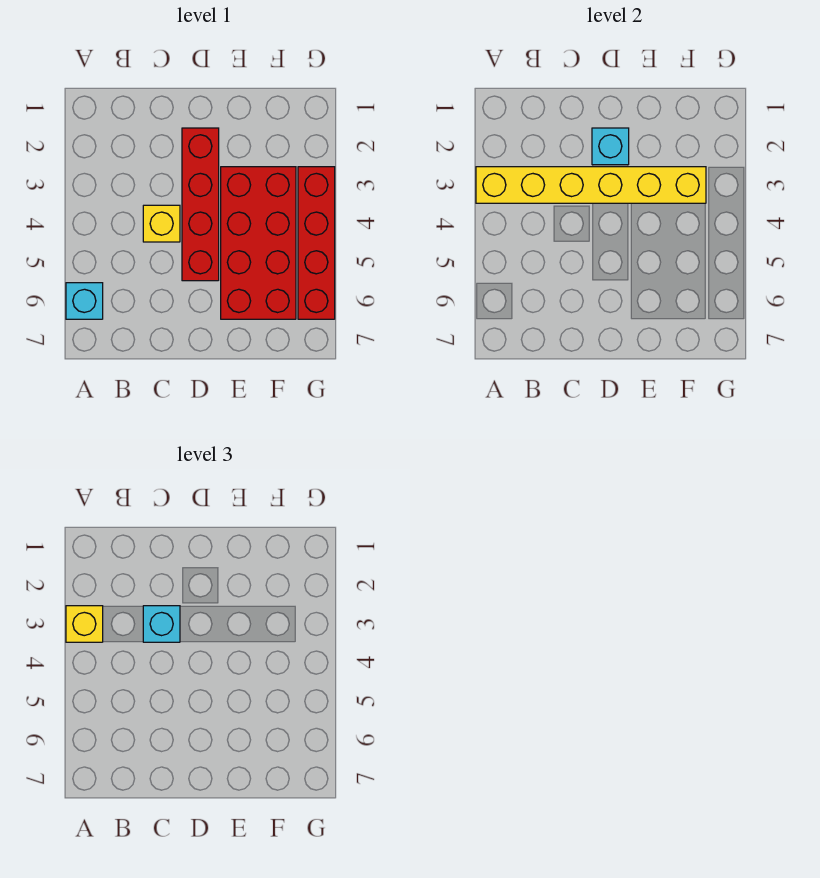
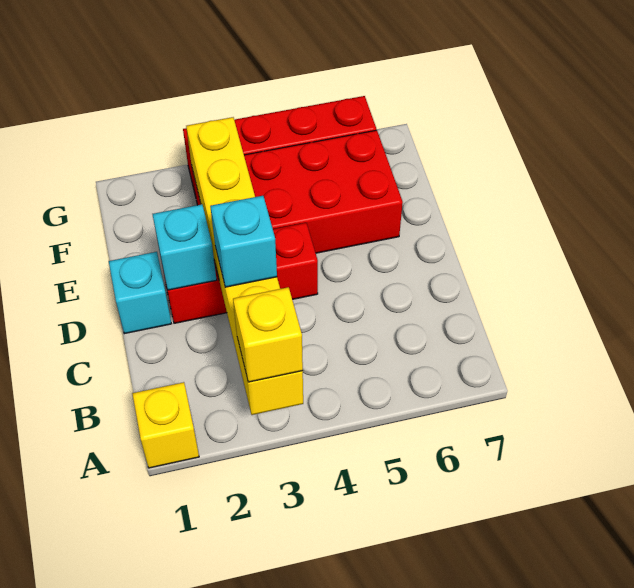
cyan 1x1 brick [66,283,103,319] -> cyan 1x1 brick moved to [109,252,171,334]
yellow 1x1 brick [143,205,180,242] -> yellow 1x1 brick moved to [132,382,199,468]
red 1x4 brick [182,128,219,281] -> red 1x3 brick [162,223,318,323]

